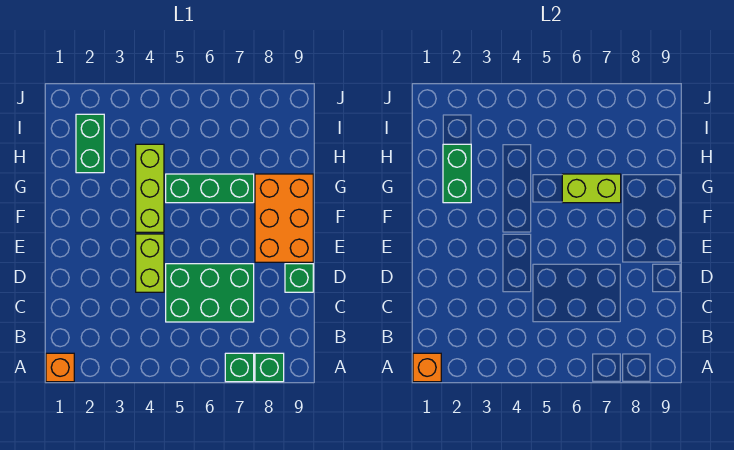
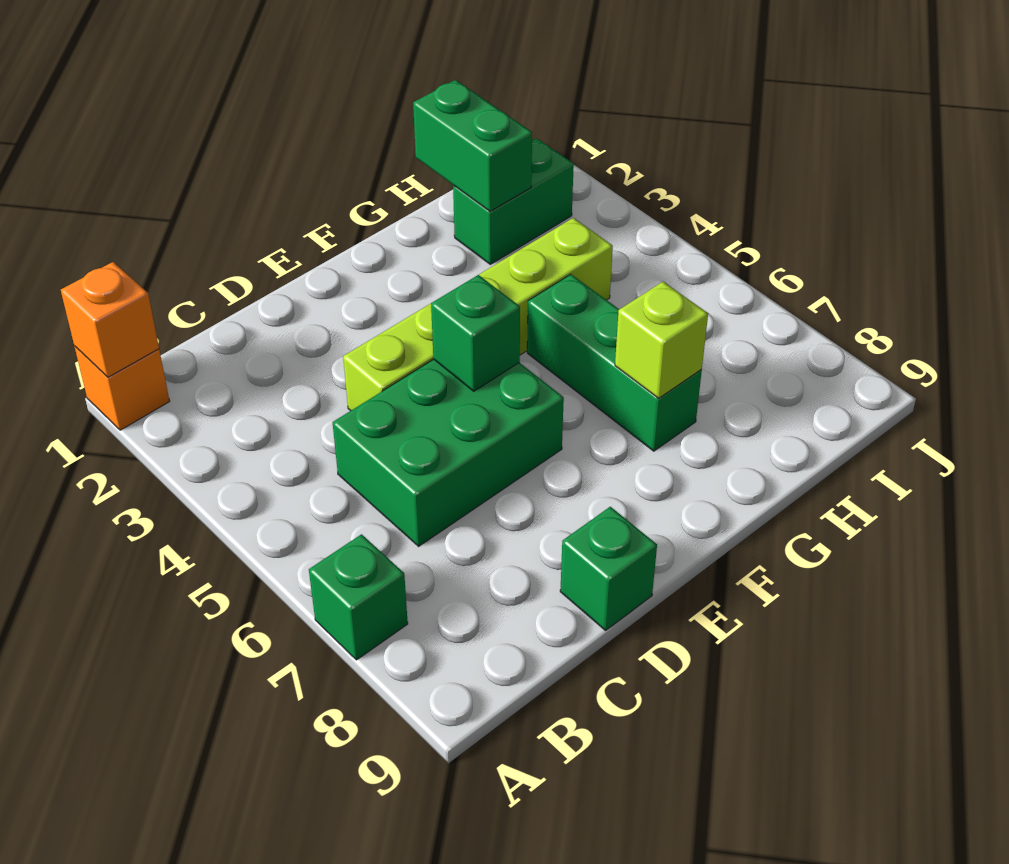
green 1x1 brick [255,353,284,382] -> green 1x1 brick moved to [431,275,520,391]
green 2x3 brick [166,264,254,322] -> green 2x3 brick turned to [333,359,564,546]
orange 2x3 brick [255,174,313,262] -> none
green 1x2 brick [443,144,471,203] -> green 1x2 brick turned to [413,80,532,211]
lime 1x2 brick [562,174,621,203] -> lime 1x1 brick [615,282,708,398]

